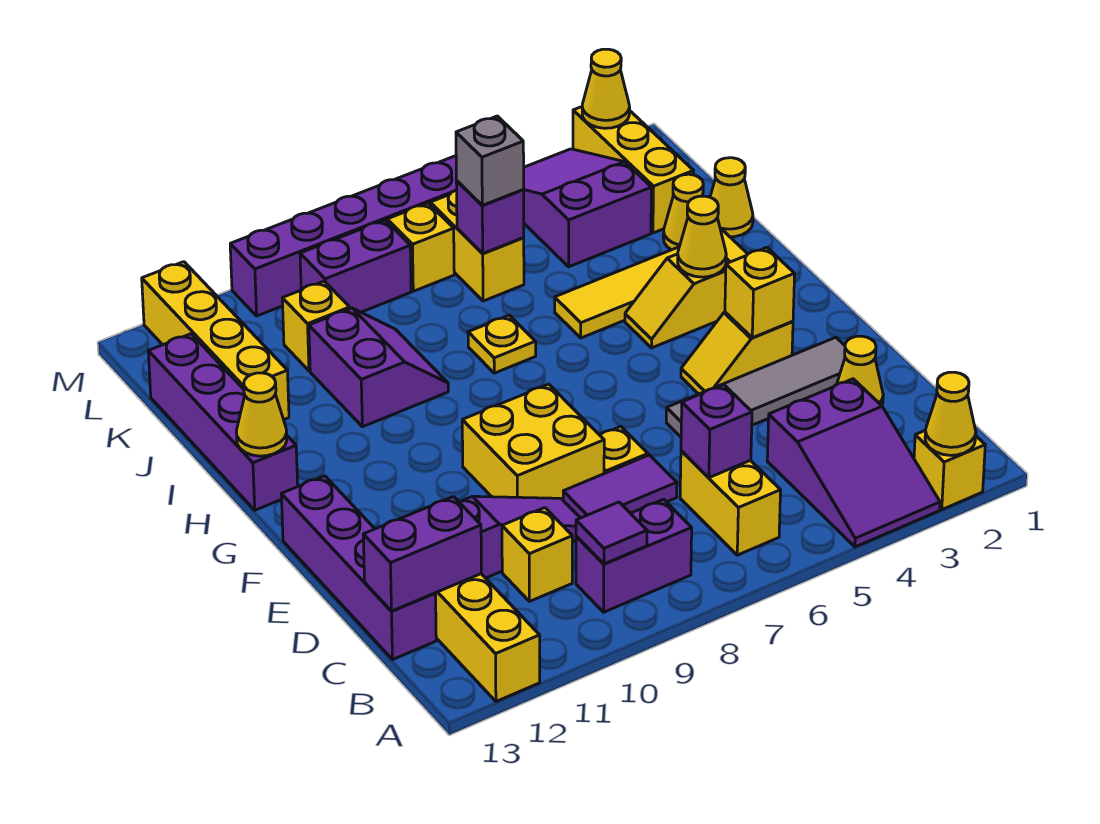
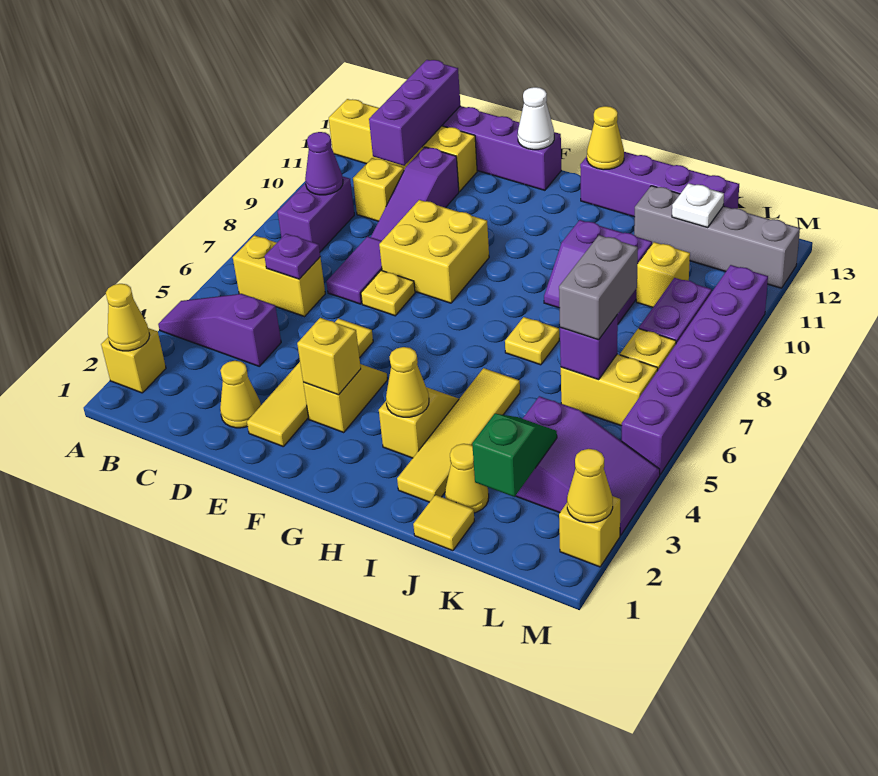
purple 2x3 slope [767,379,940,547] -> purple 1x3 slope [158,294,281,366]
purple 1x1 tile [576,502,647,564] -> purple 1x1 cone [305,132,343,195]
purple 1x1 brick [681,385,752,478] -> purple 1x1 plate [265,234,320,279]
purple 1x2 brick [363,497,481,611] -> purple 1x3 brick [369,60,460,166]
grey 1x4 tile [666,337,845,437] -> yellow 1x4 tile [247,318,373,446]
none -> white 1x1 cone [518,87,554,150]
yellow 1x1 cone [710,158,753,237] -> yellow 1x1 tile [413,495,474,551]
yellow 1x4 brick [142,262,289,420] -> grey 1x4 brick [634,186,800,288]
yellow 1x3 brick [573,107,694,233] -> yellow 1x1 brick [559,496,620,567]
none -> green 1x2 slope [472,414,557,497]
grey 1x1 brick [456,116,524,205] -> grey 1x2 brick [559,235,638,340]
none -> white 1x1 plate [672,183,724,227]

